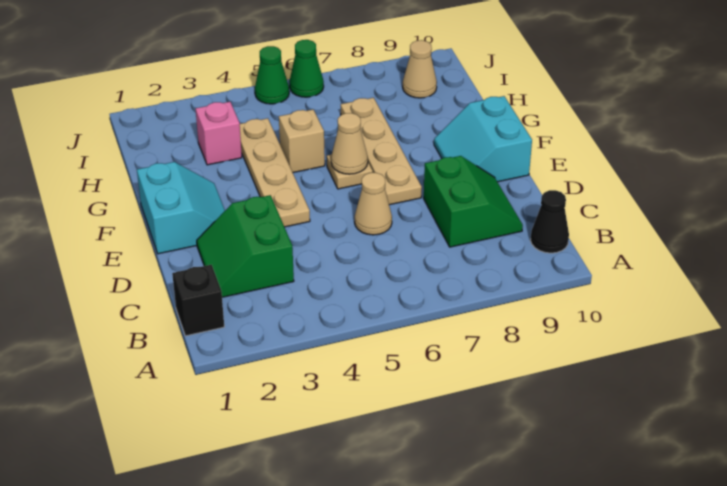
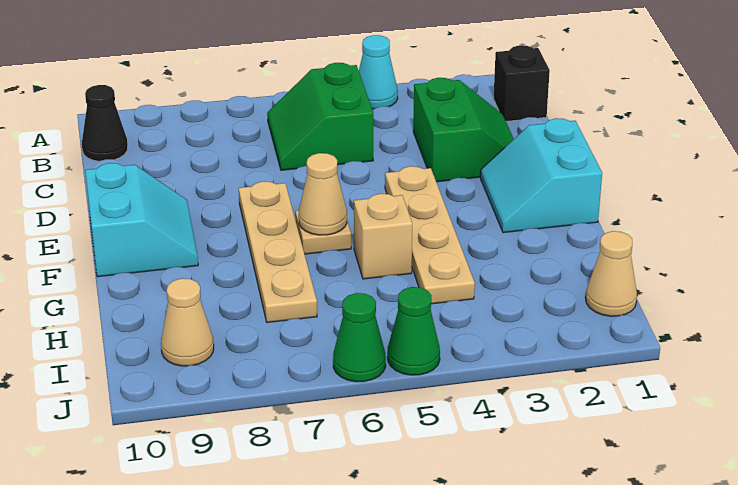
none -> cyan 1x1 cone [359,35,398,109]
green 2x2 slope [424,156,523,247] -> green 2x2 slope moved to [267,63,373,170]
tan 1x1 cone [355,173,392,235] -> tan 1x1 cone moved to [586,231,637,316]
pink 1x1 brick [196,102,242,165] -> none

